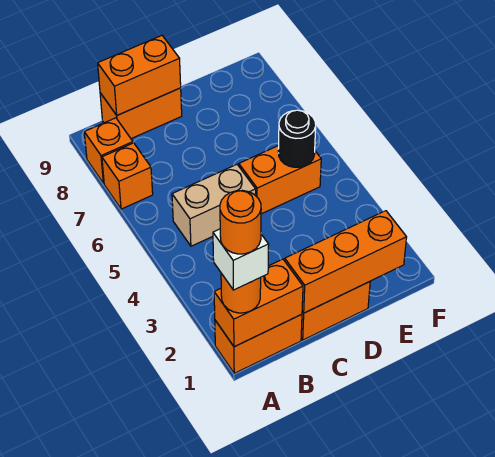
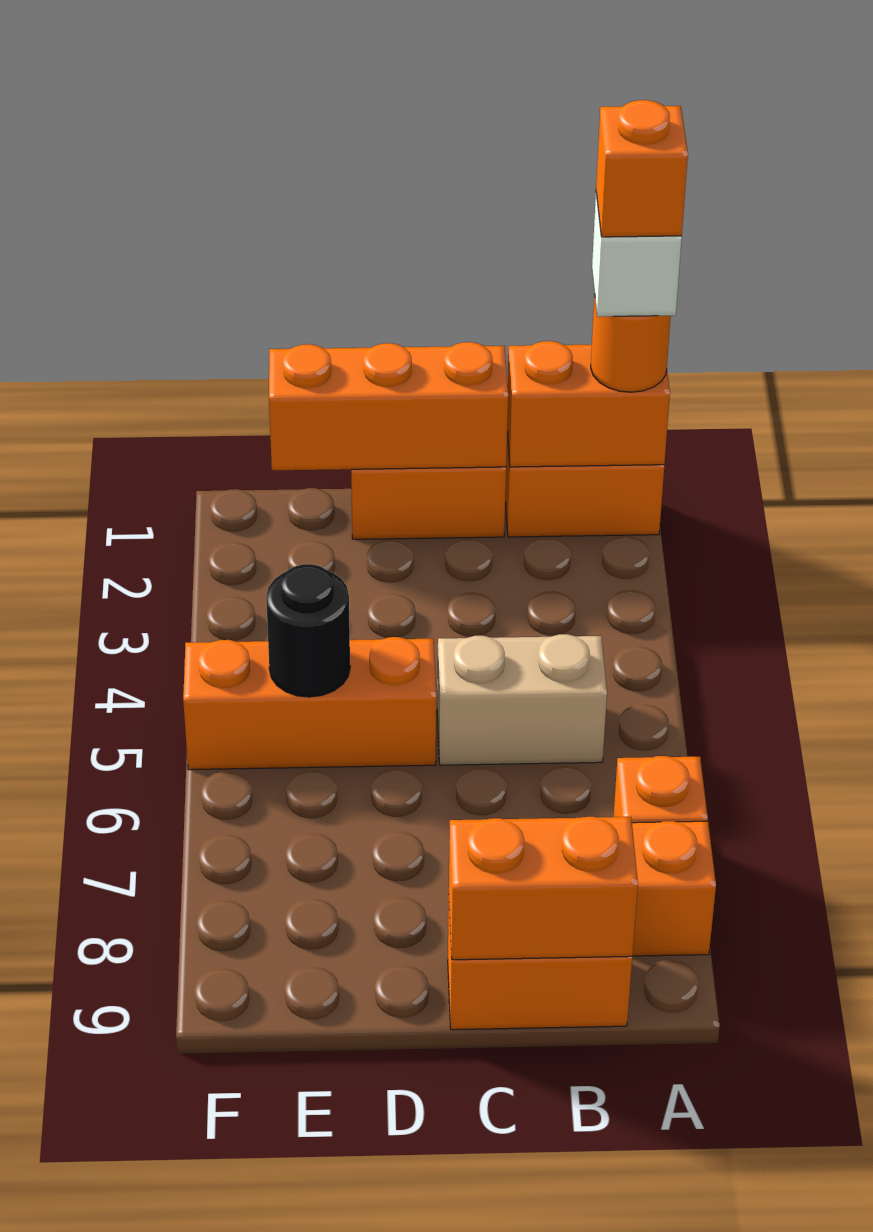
orange 1x1 round brick [220,190,261,254] -> orange 1x1 brick [596,100,688,237]
orange 1x2 brick [239,146,321,214] -> orange 1x3 brick [183,637,436,770]

